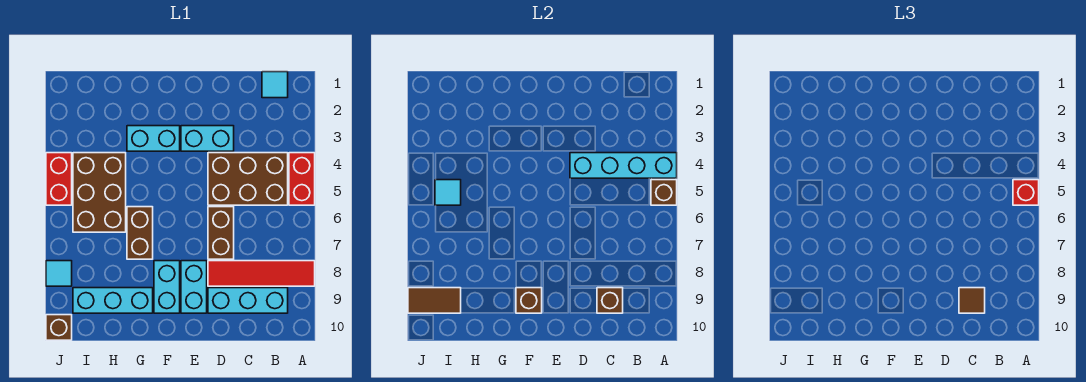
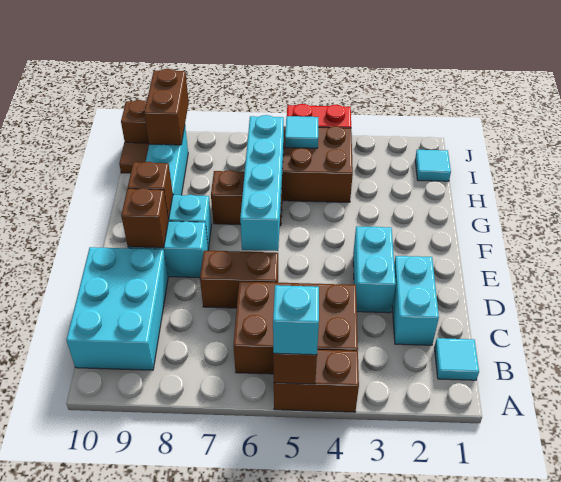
red 1x2 brick [289,153,315,205] -> brown 1x2 brick [274,350,359,412]
cyan 1x4 brick [570,153,677,178] -> cyan 1x4 brick moved to [240,115,284,251]
red 1x1 brick [1013,180,1039,205] -> cyan 1x1 brick [273,285,319,355]
red 1x4 tile [208,261,315,286] -> none
brown 2x3 brick [208,153,288,205] -> brown 2x3 brick turned to [234,281,358,374]
cyan 1x3 brick [208,288,288,313] -> cyan 2x3 brick [66,247,168,370]
brown 1x1 brick [597,288,623,313] -> brown 1x1 brick moved to [121,188,168,248]
brown 1x1 tile [959,288,985,313] -> brown 1x1 tile moved to [119,142,149,173]
cyan 1x2 brick [127,126,180,151] -> cyan 1x2 brick moved to [392,256,439,345]
brown 1x2 tile [408,288,461,313] -> brown 1x2 brick [144,69,189,145]
cyan 1x1 tile [46,261,72,286] -> cyan 1x1 tile moved to [415,150,451,181]

